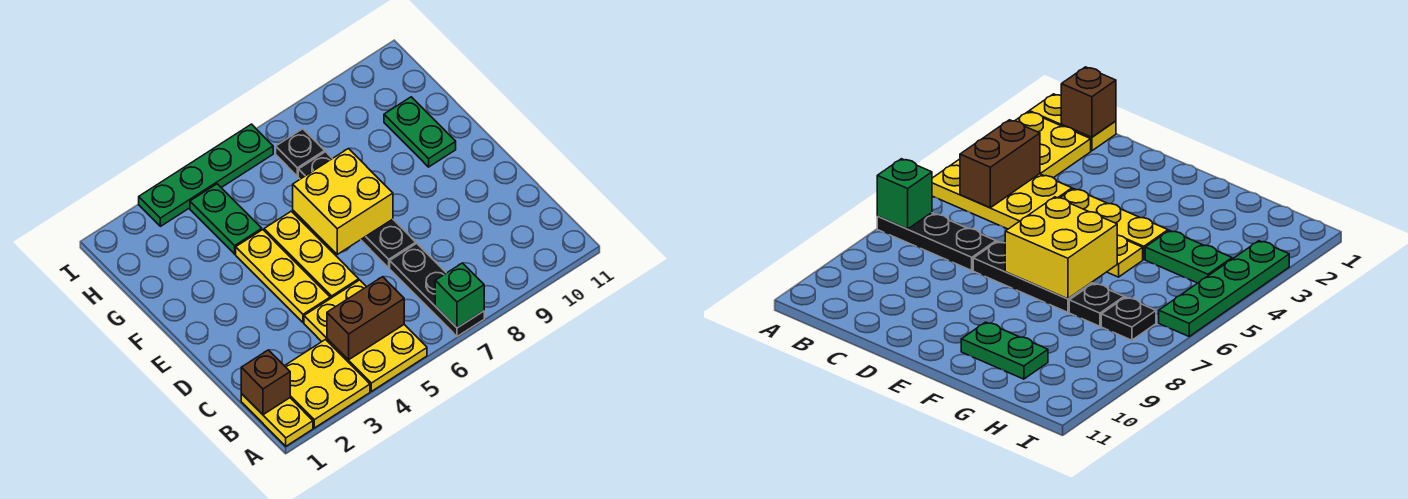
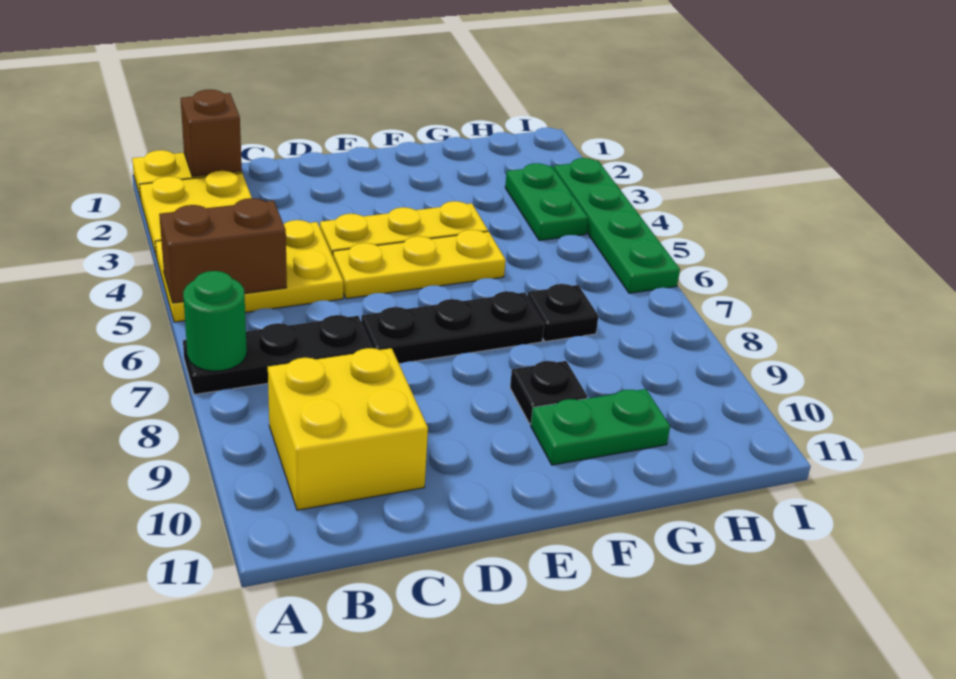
green 1x1 brick [435,263,484,328] -> green 1x1 round brick [183,271,247,371]
brown 1x2 brick [327,277,404,360] -> brown 1x2 brick turned to [159,198,287,303]
yellow 2x2 brick [293,149,393,254] -> yellow 2x2 brick moved to [268,348,428,510]
green 1x2 plate [190,184,262,254] -> green 1x2 plate turned to [505,163,588,241]
black 1x1 plate [276,129,325,176] -> black 1x1 plate moved to [510,361,587,424]

